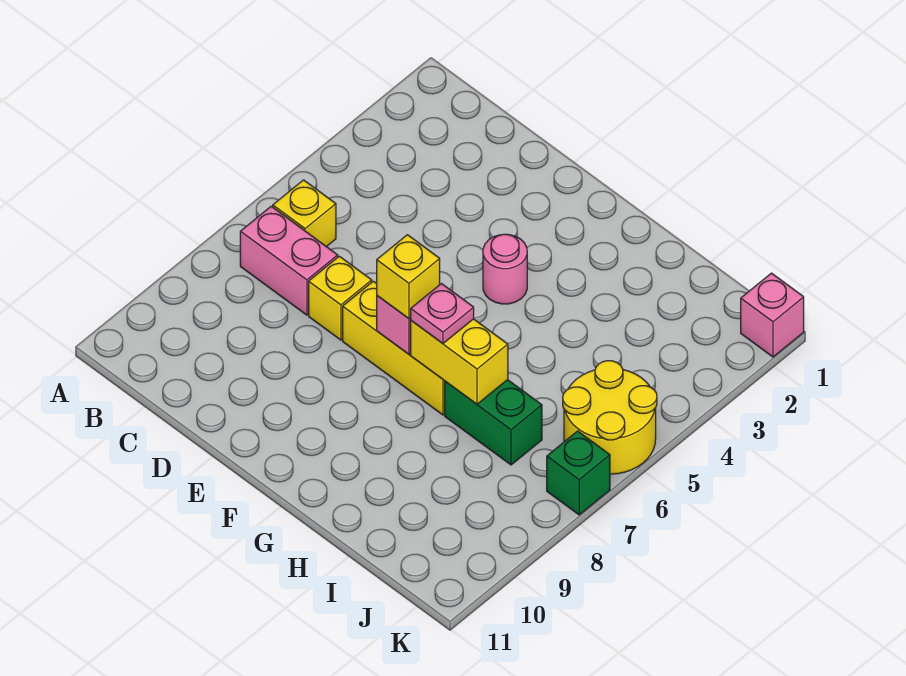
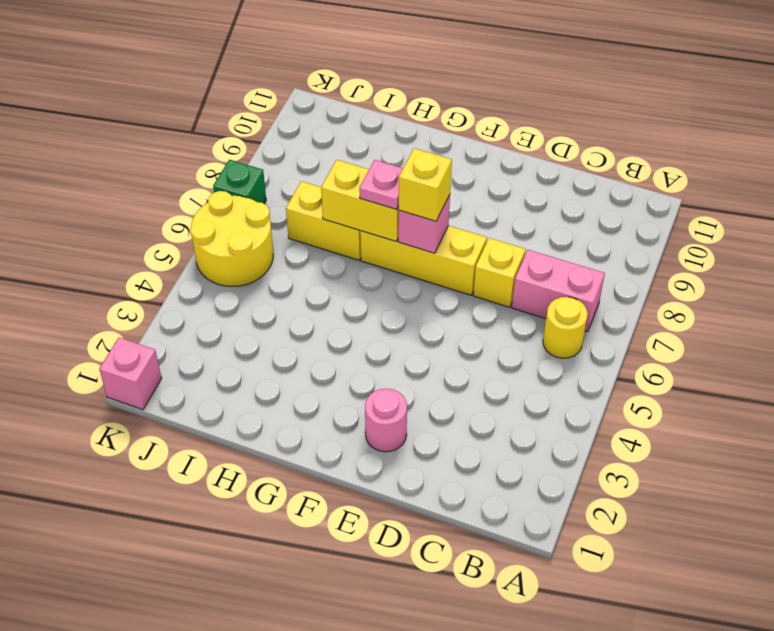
yellow 1x1 brick [273,180,336,247] -> yellow 1x1 round brick [543,297,588,358]
pink 1x1 round brick [483,234,527,304] -> pink 1x1 round brick moved to [365,389,407,452]
green 1x2 brick [445,380,542,465] -> yellow 1x2 brick [286,181,361,260]

